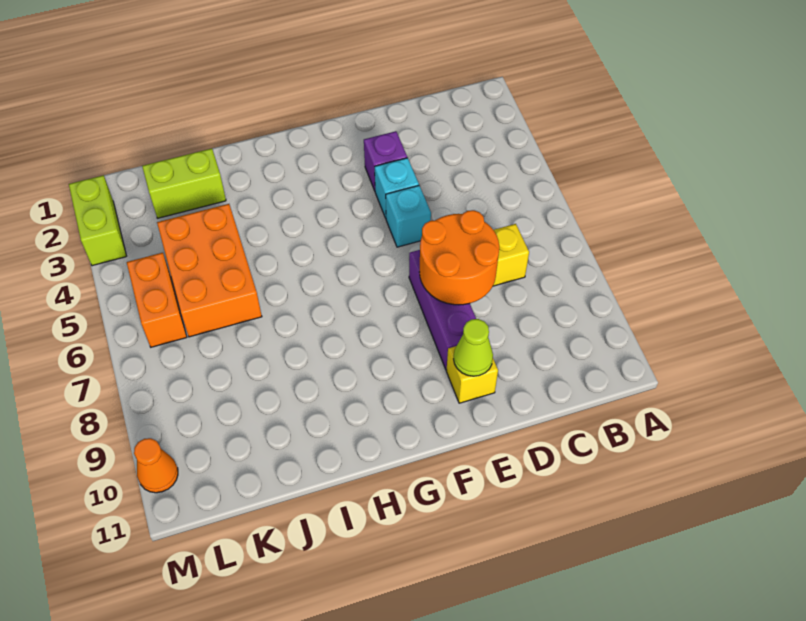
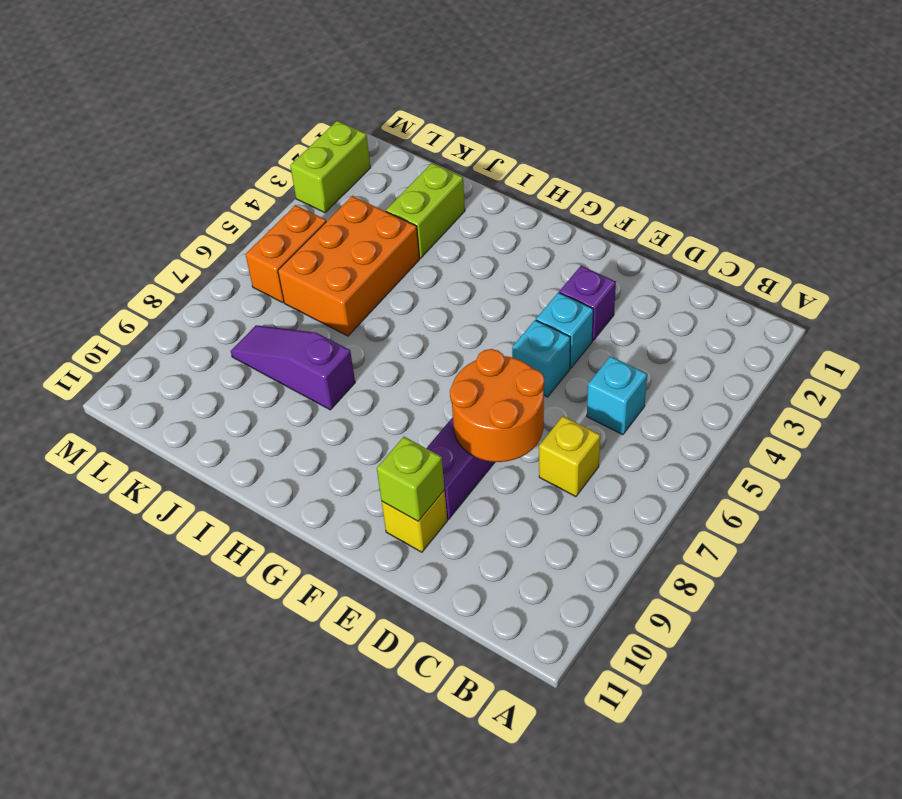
none -> cyan 1x1 brick [587,356,647,435]
lime 1x1 cone [454,319,493,376] -> lime 1x1 brick [377,437,444,521]
none -> purple 1x3 slope [231,325,355,410]
lime 1x2 brick [142,148,226,218] -> lime 1x2 brick turned to [386,163,465,258]
orange 1x1 cone [134,438,178,493] -> none

